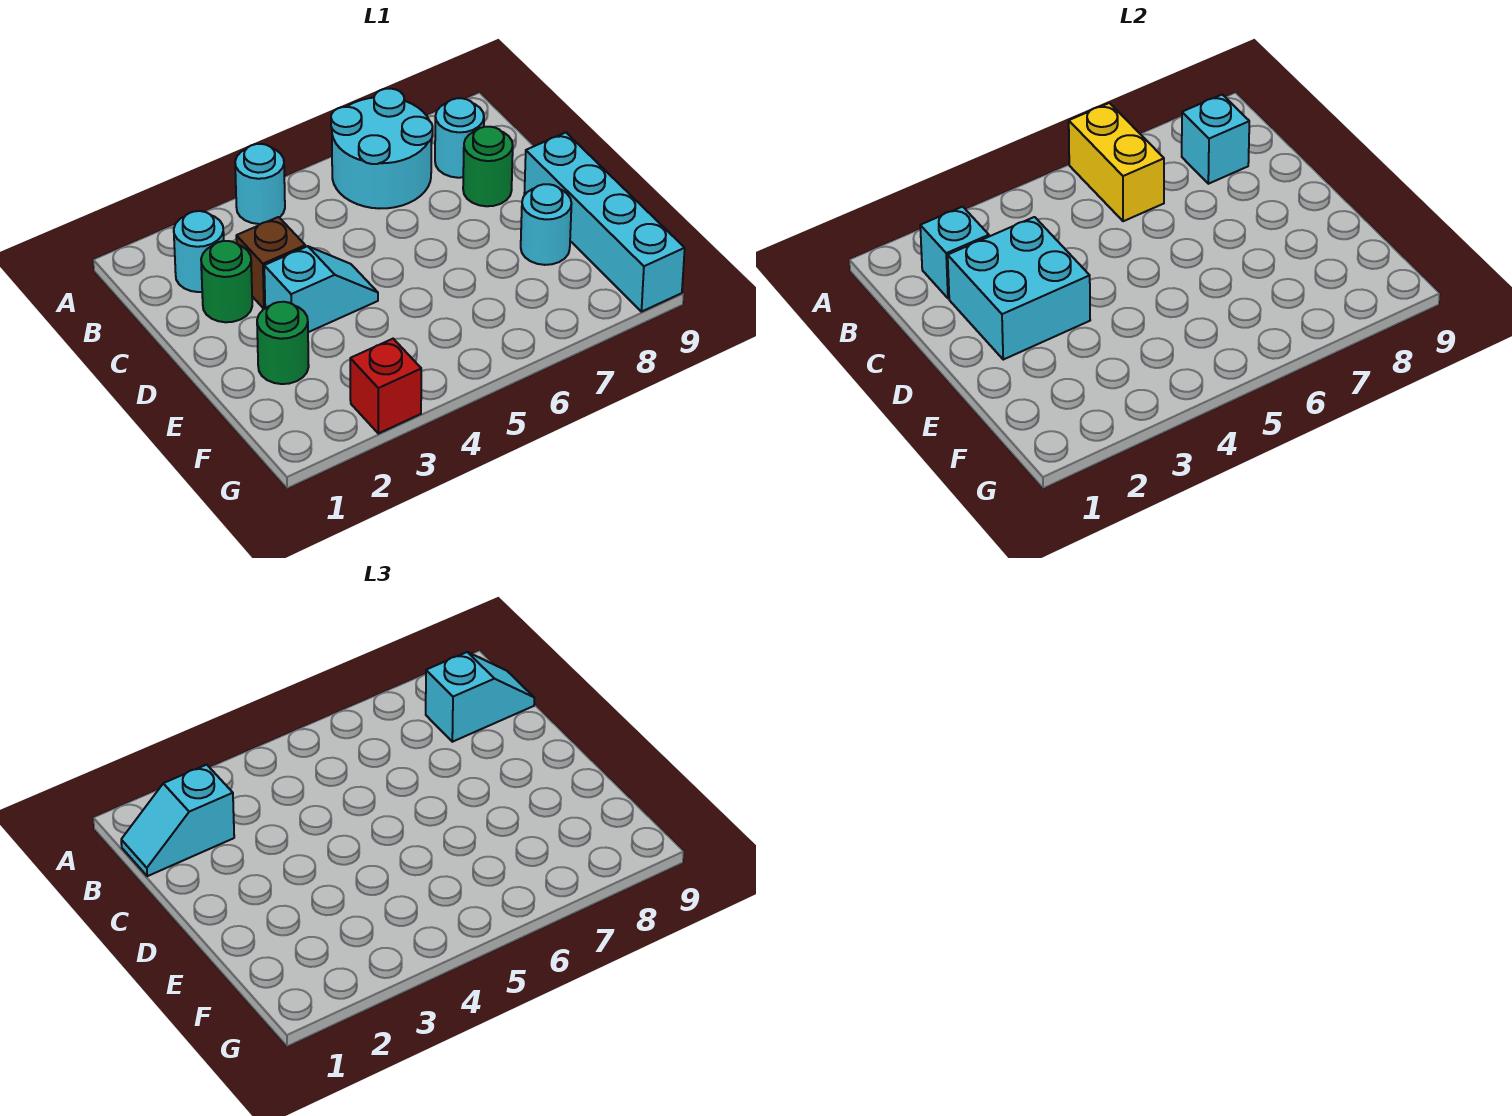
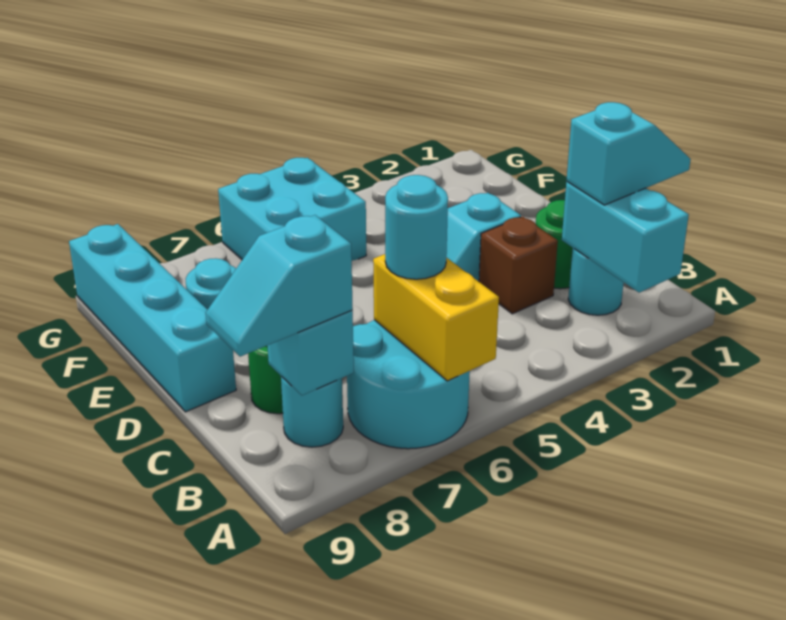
cyan 1x1 round brick [235,144,285,224] -> cyan 1x1 round brick moved to [385,175,448,279]
cyan 1x1 brick [920,207,989,298] -> cyan 1x2 brick [562,182,689,293]
cyan 2x2 brick [948,217,1090,360] -> cyan 2x2 brick moved to [218,158,366,261]
green 1x1 round brick [257,302,309,384] -> none
red 1x1 brick [350,339,421,433] -> none

